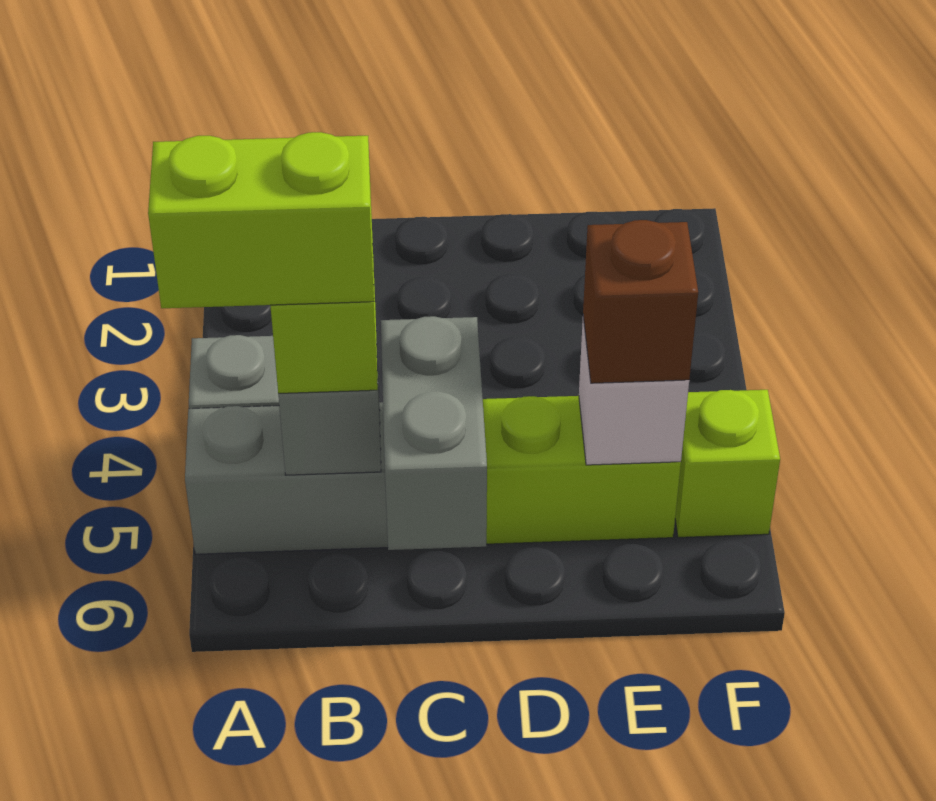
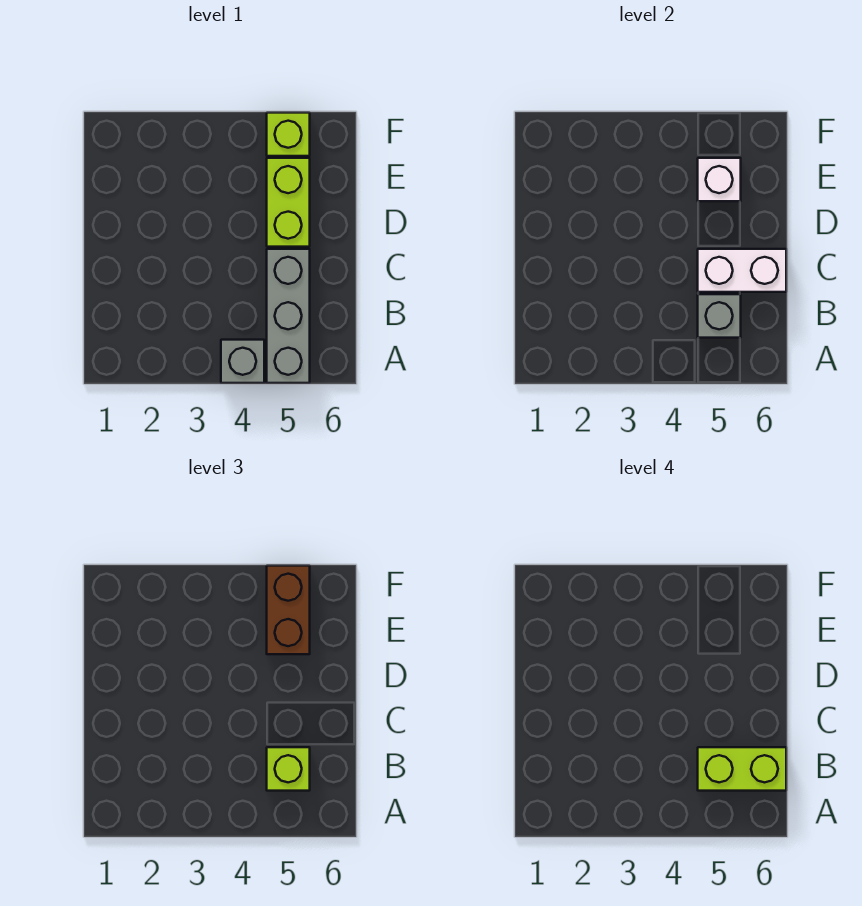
lime 1x2 brick [148,132,374,308] -> lime 1x2 brick turned to [698,747,786,791]
grey 1x2 brick [381,316,487,550] -> white 1x2 brick [698,249,786,292]
brown 1x1 brick [583,220,698,383] -> brown 1x2 brick [267,566,310,654]

